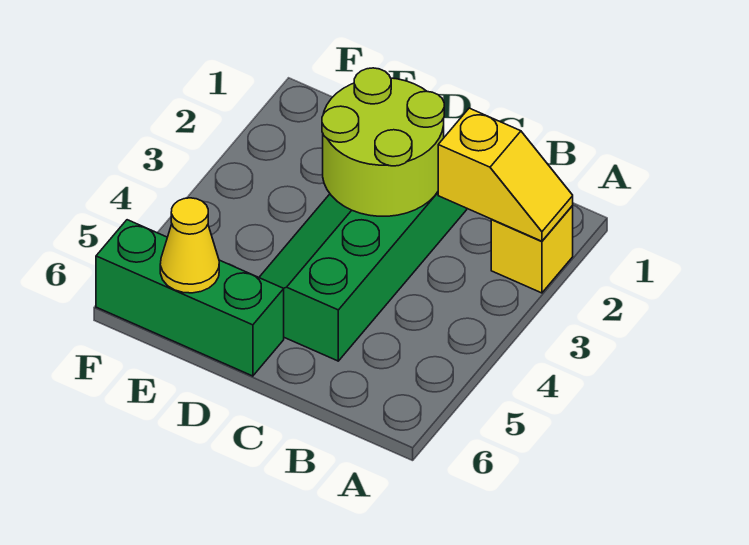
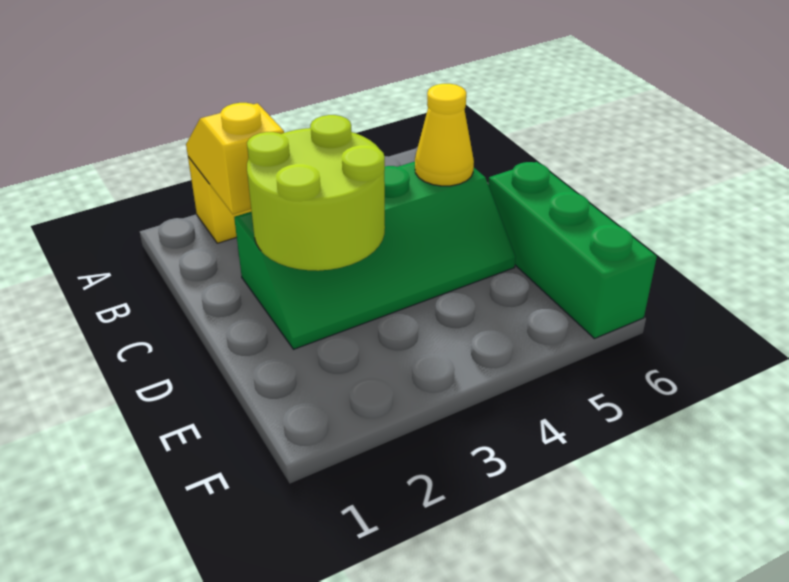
yellow 1x1 cone [160,198,219,293] -> yellow 1x1 cone moved to [415,84,474,186]

